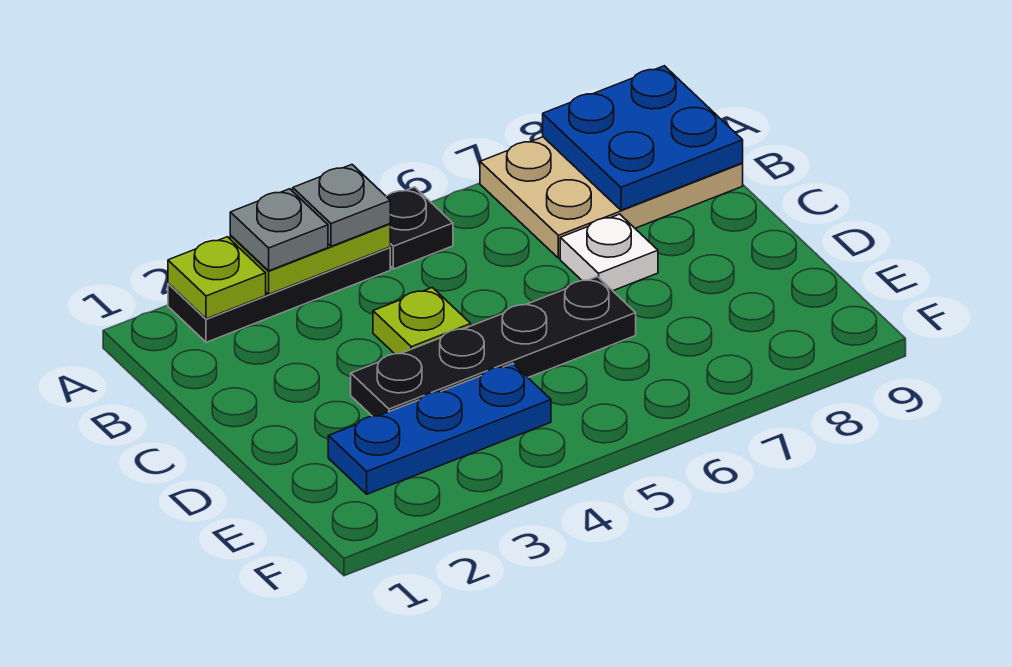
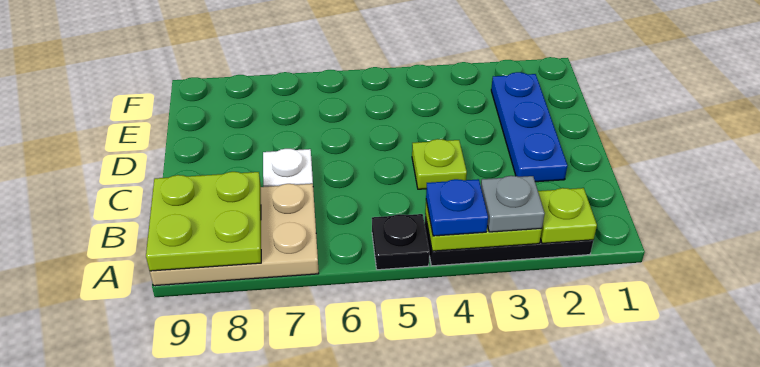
grey 1x1 plate [293,165,390,246] -> blue 1x1 plate [426,179,488,236]
blue 2x2 plate [543,66,743,210] -> lime 2x2 plate [146,172,261,271]
black 1x4 plate [351,277,636,416] -> none
blue 1x3 plate [328,363,551,494] -> blue 1x3 plate turned to [491,72,567,182]

